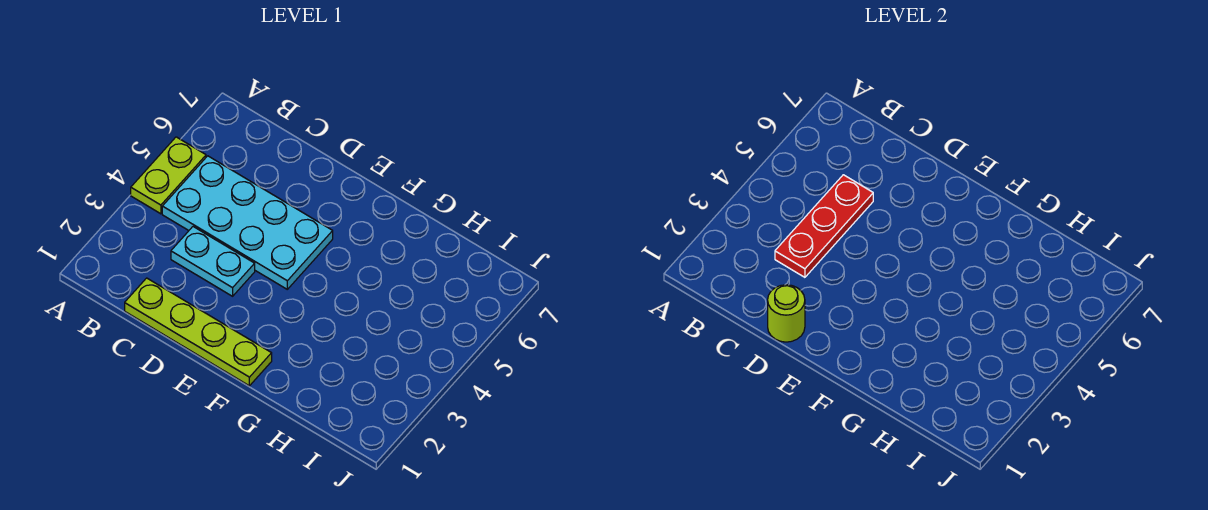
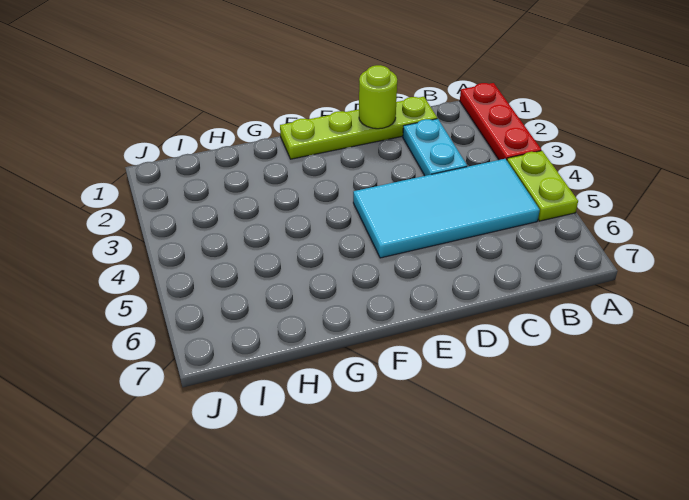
cyan 2x4 plate [162,156,333,289] -> cyan 2x4 tile [353,159,540,258]
cyan 1x2 plate [171,227,255,296] -> cyan 1x2 plate turned to [403,119,467,176]
red 1x3 plate [775,175,873,277] -> red 1x3 plate moved to [460,83,541,160]

